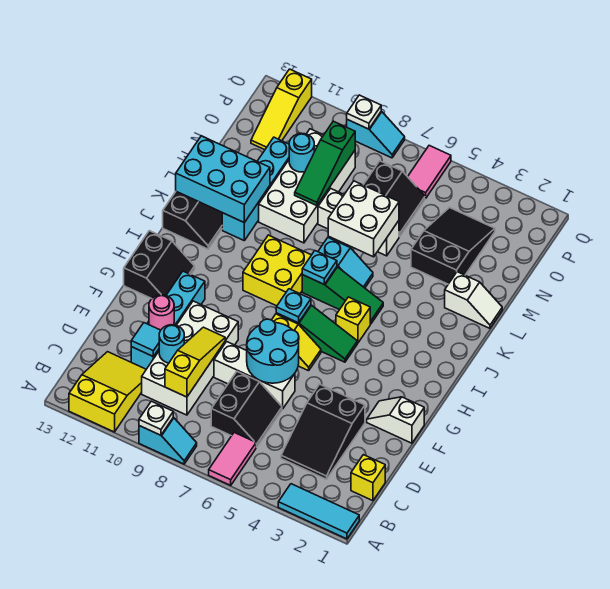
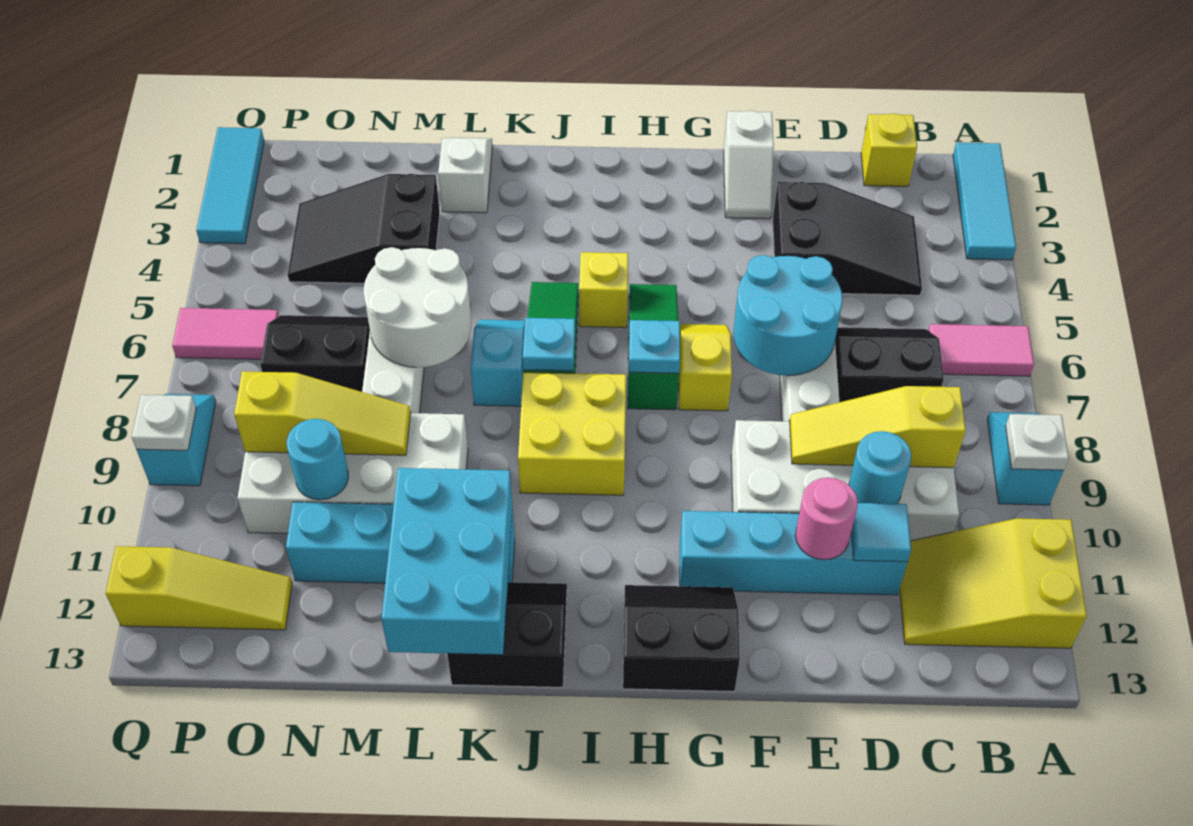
white 2x2 brick [328,181,399,257] -> white 2x2 round brick [364,247,471,368]
green 1x3 slope [295,121,355,206] -> yellow 1x3 slope [234,371,411,455]
none -> cyan 1x3 tile [196,127,264,244]

